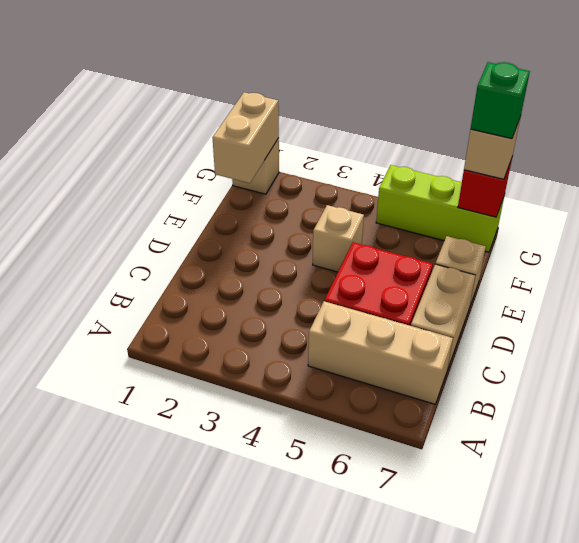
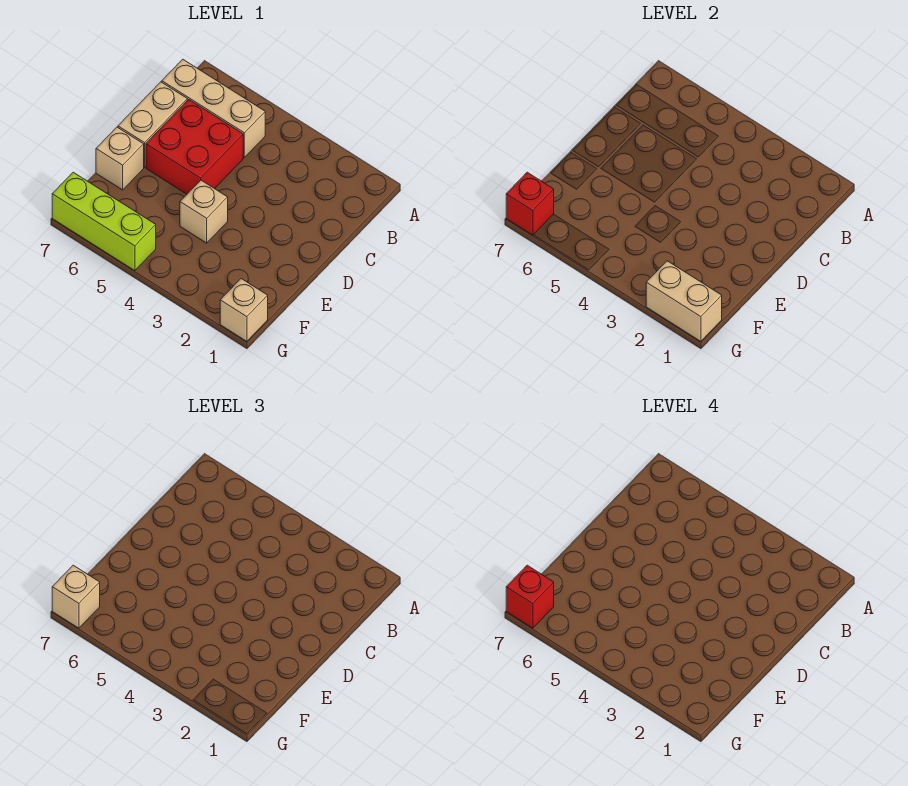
tan 1x2 brick [212,92,279,183] -> tan 1x2 brick turned to [646,261,722,341]
green 1x1 brick [471,62,530,139] -> red 1x1 brick [506,565,554,628]

